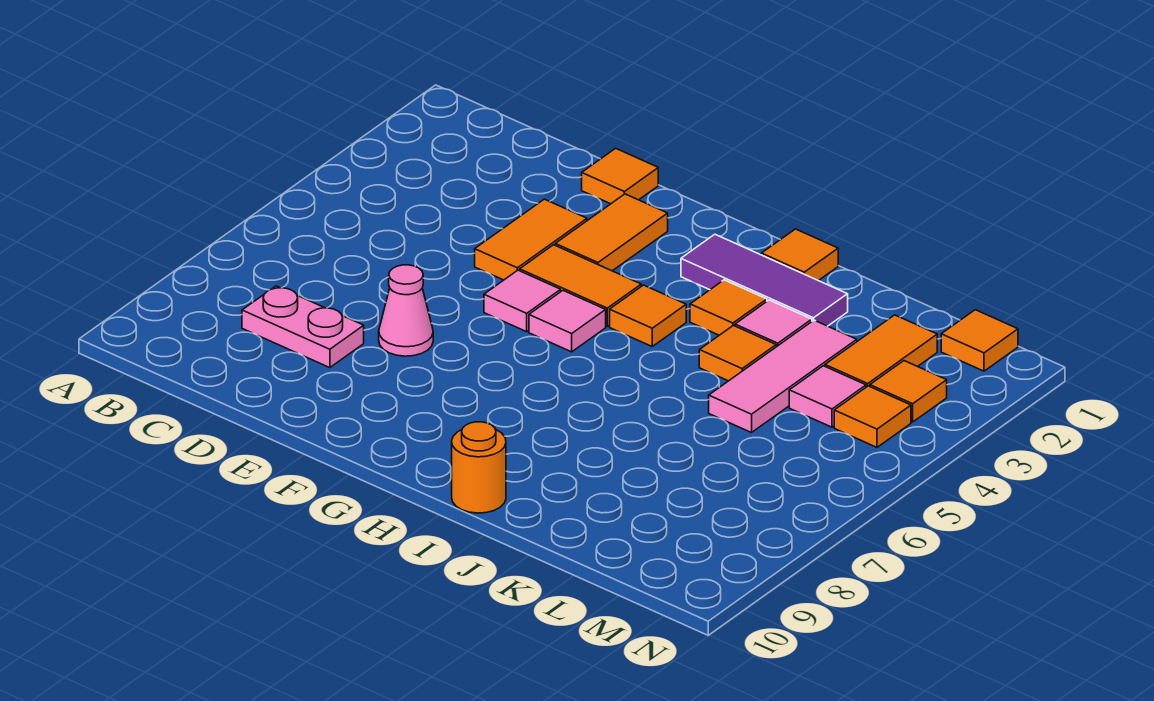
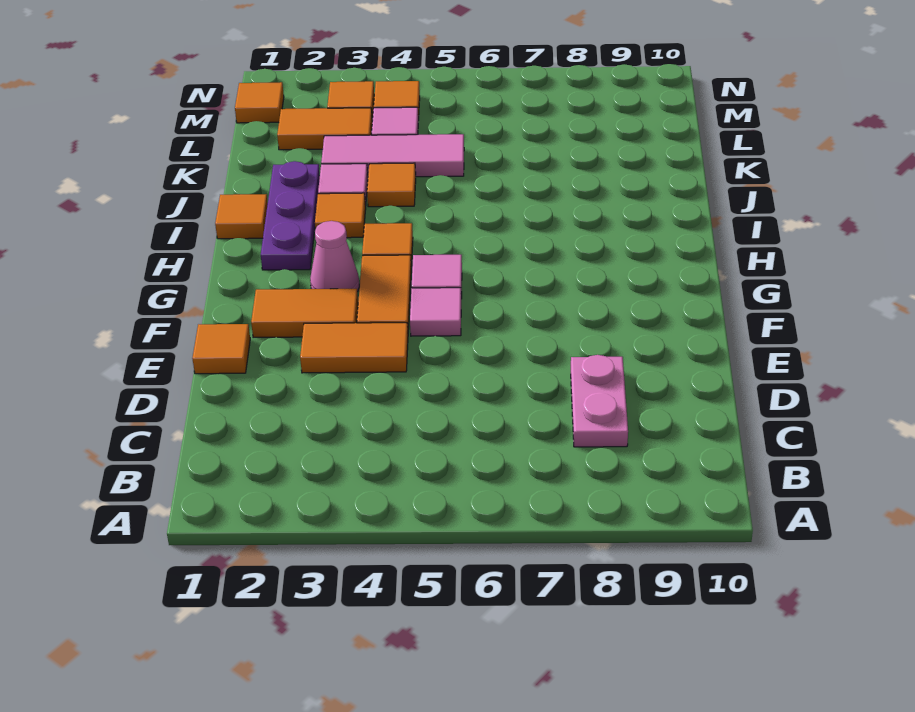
pink 1x1 cone [379,265,433,356] -> pink 1x1 cone moved to [310,221,359,292]
purple 1x3 tile [681,234,848,326] -> purple 1x3 plate [261,161,320,270]
orange 1x1 round brick [452,422,506,513] -> none

